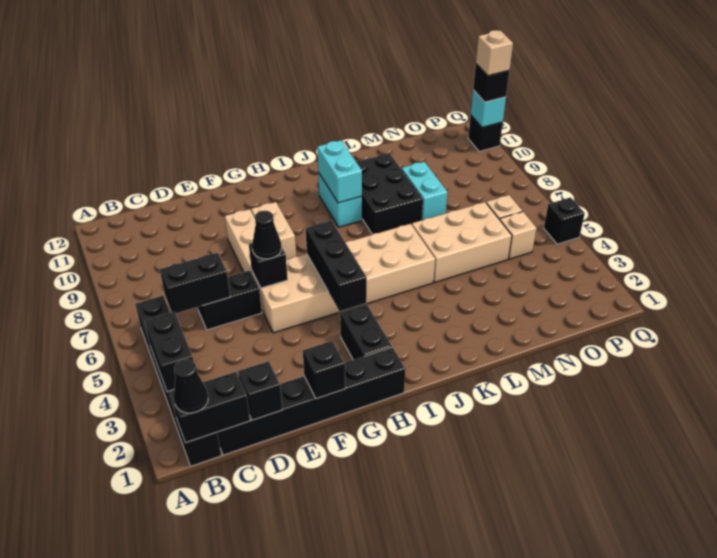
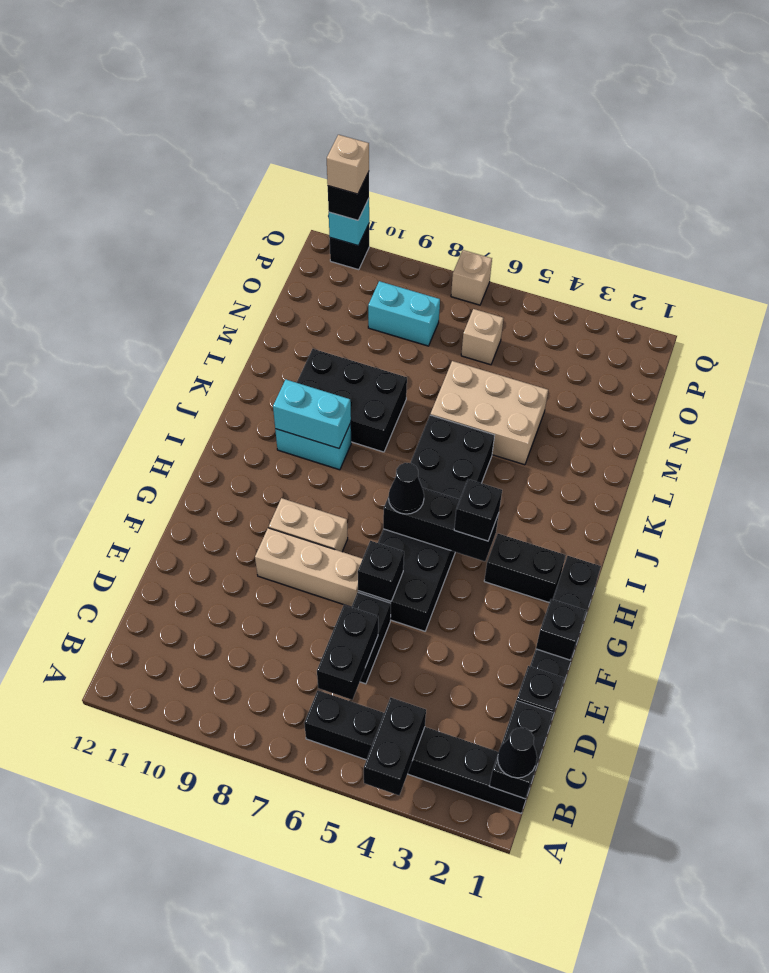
black 1x2 brick [145,312,194,392] -> black 1x2 brick turned to [364,698,426,795]
tan 2x6 brick [252,224,435,333] -> black 2x6 brick [358,415,494,631]
black 1x1 cone [252,211,282,259] -> black 1x1 cone moved to [389,463,424,514]
tan 2x3 brick [412,202,512,282] -> tan 2x3 brick turned to [430,361,548,465]
cyan 1x2 brick [402,162,448,220] -> cyan 1x2 brick moved to [368,281,440,346]
tan 1x1 brick [500,212,537,259] -> tan 1x1 brick moved to [451,250,492,305]
black 1x1 brick [544,197,585,244] -> black 1x1 brick moved to [454,479,502,541]

